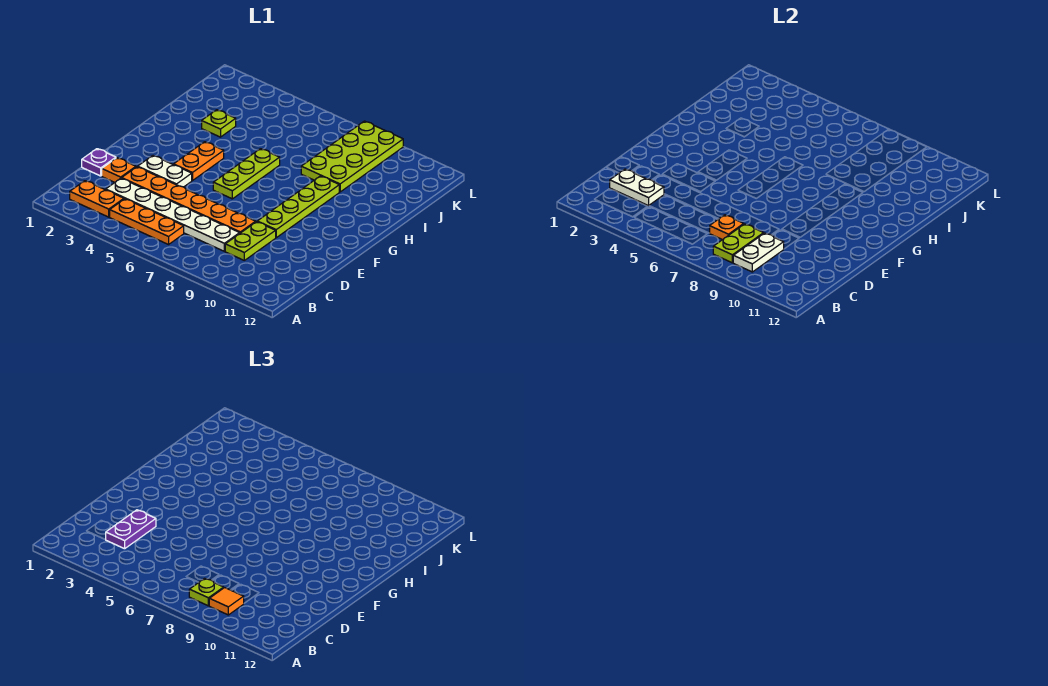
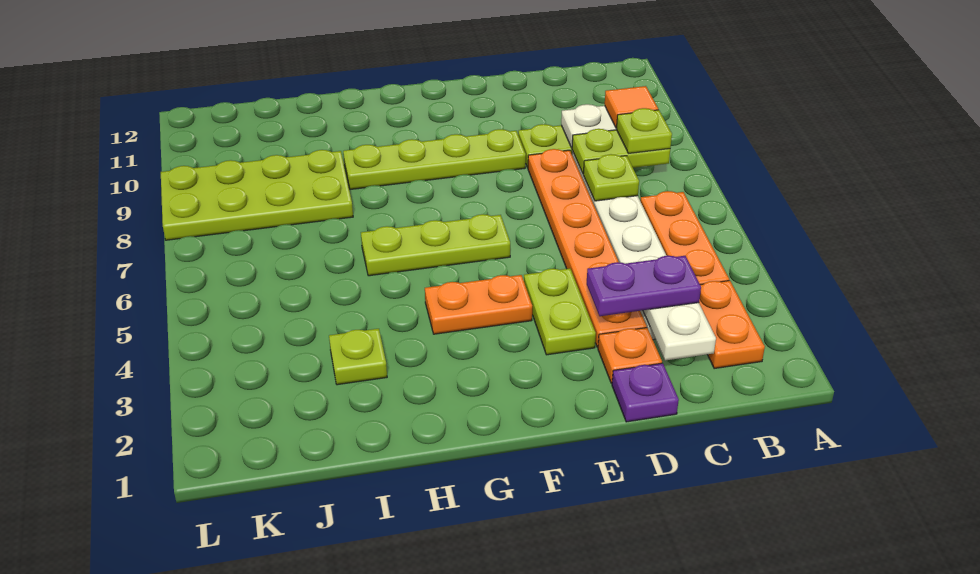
orange 1x1 plate [710,215,744,240] -> lime 1x1 plate [583,154,639,201]
white 1x2 plate [138,156,192,187] -> lime 1x2 plate [524,268,596,355]

